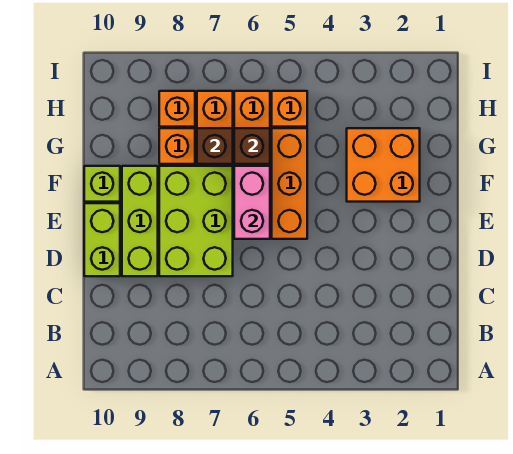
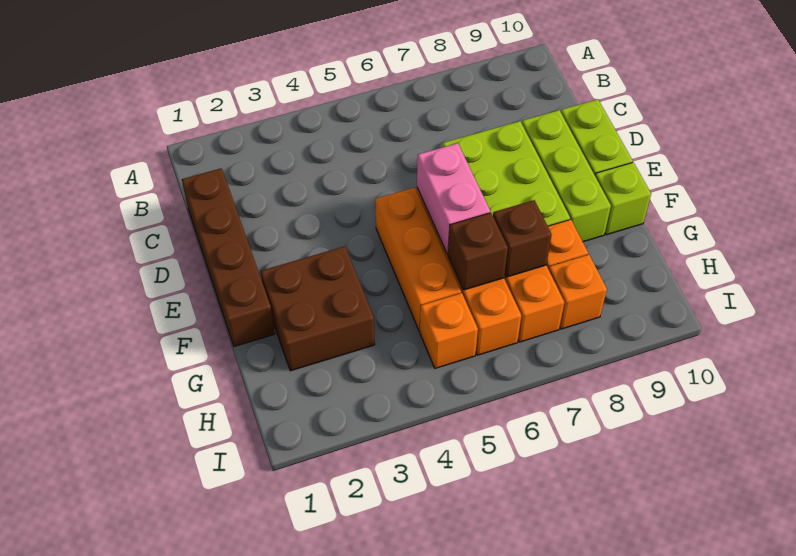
none -> brown 1x4 brick [182,168,275,346]
orange 2x2 brick [347,128,420,202] -> brown 2x2 brick [261,246,375,371]

